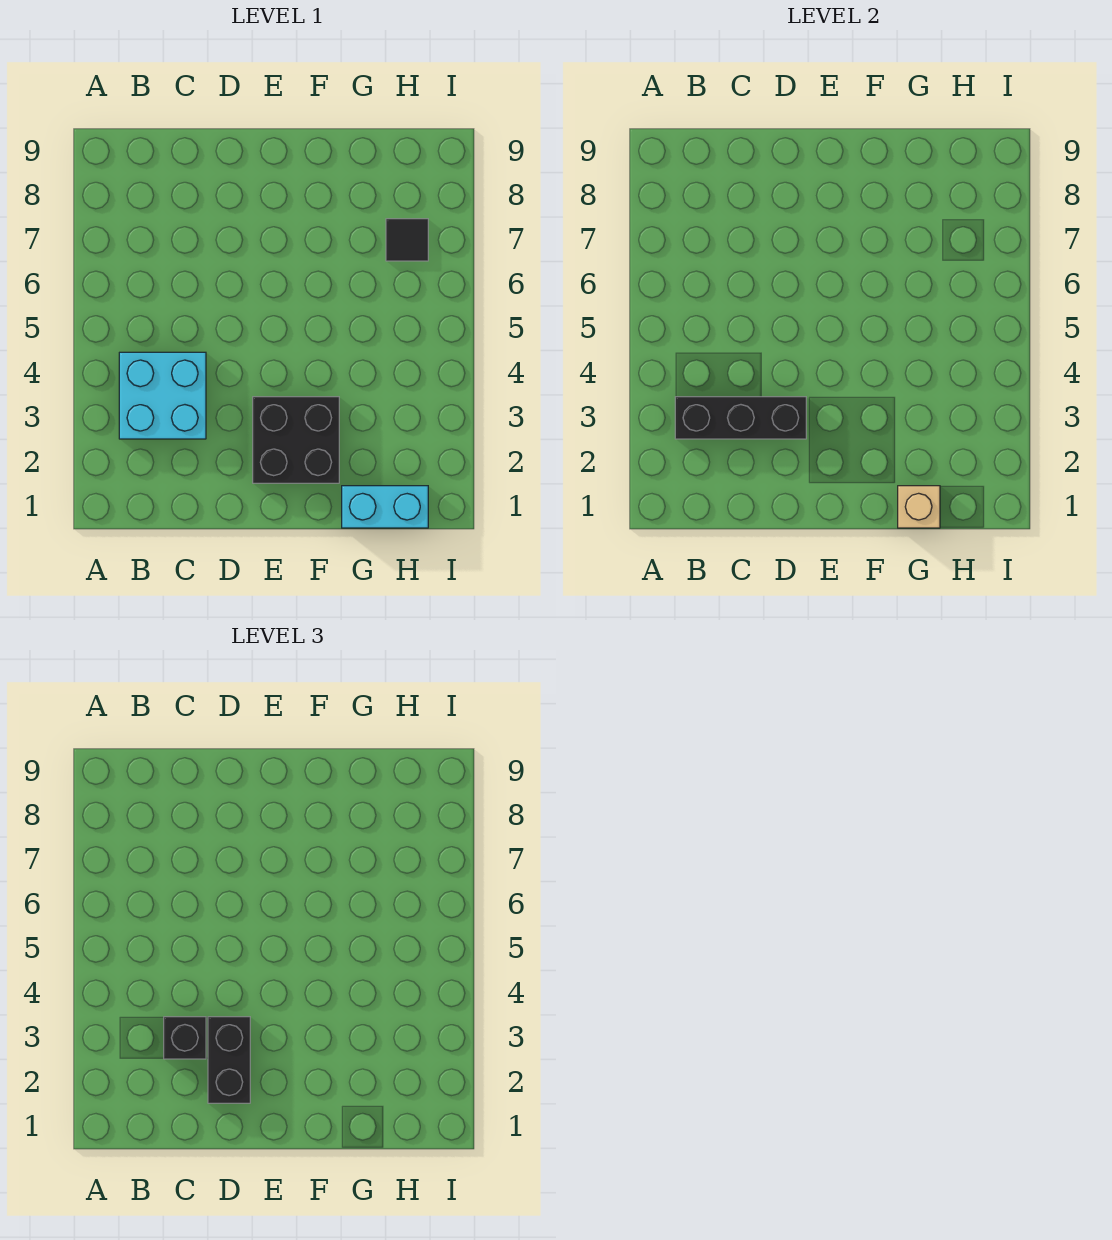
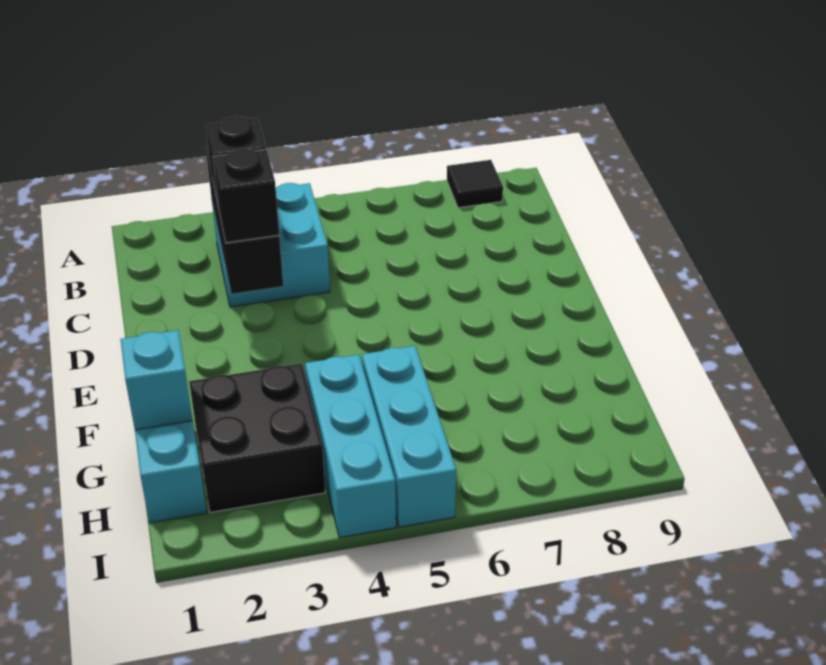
black 1x2 brick [208,1017,250,1103] -> black 1x1 brick [213,149,279,243]
black 2x2 brick [253,397,339,483] -> black 2x2 brick moved to [189,364,325,512]
tan 1x1 brick [898,486,940,528] -> cyan 1x1 brick [120,330,193,430]
none -> cyan 1x3 brick [305,355,396,538]
none -> cyan 1x3 brick [362,346,456,527]
black 1x1 tile [386,219,428,261] -> black 1x1 tile moved to [447,160,503,208]

